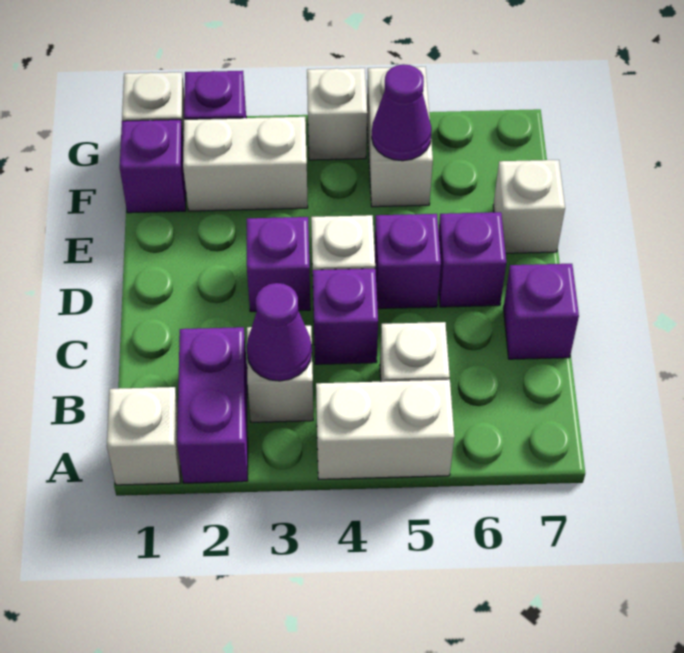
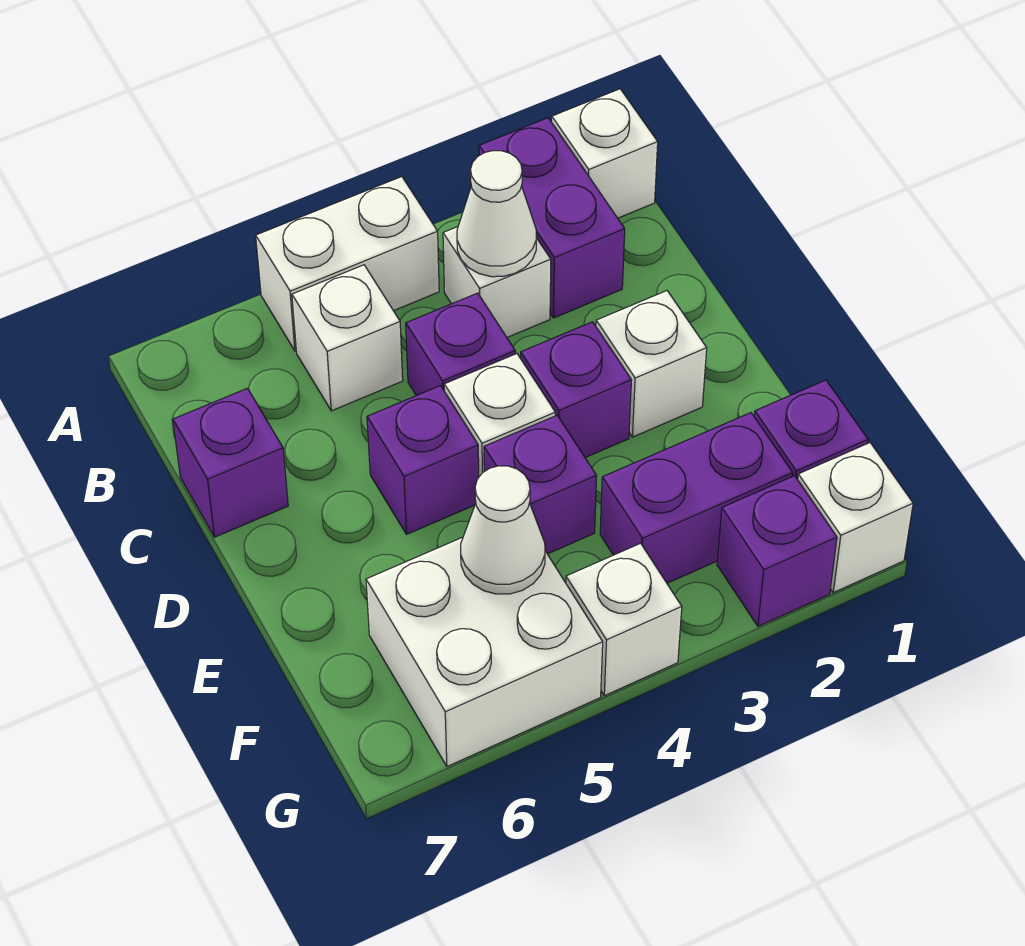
purple 1x1 cone [247,283,312,381] -> white 1x1 cone [457,151,536,277]
purple 1x1 brick [438,212,506,307] -> purple 1x1 brick moved to [484,416,597,554]
white 1x1 brick [493,160,565,253] -> white 1x1 brick moved to [596,291,707,437]
white 1x2 brick [183,117,308,211] -> purple 1x2 brick [600,413,792,583]
white 1x2 brick [367,67,433,207] -> white 2x2 brick [366,537,603,767]
purple 1x1 cone [372,64,432,161] -> white 1x1 cone [461,466,545,594]

